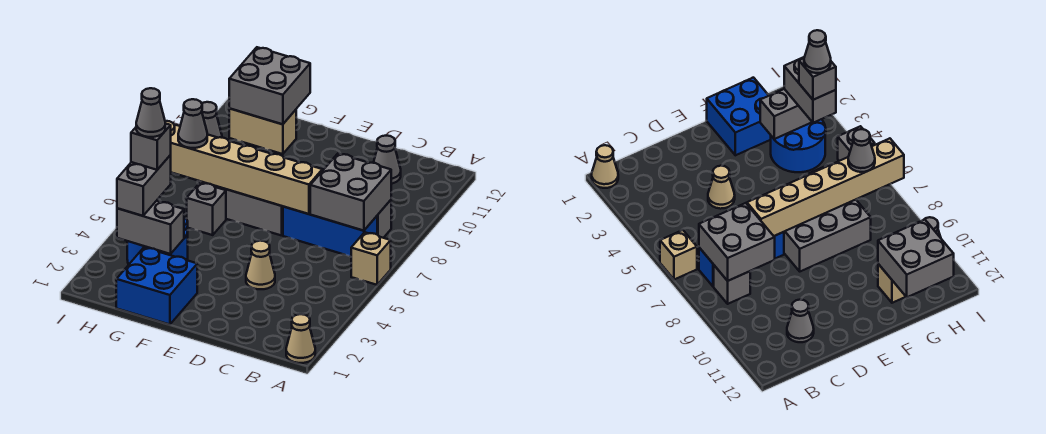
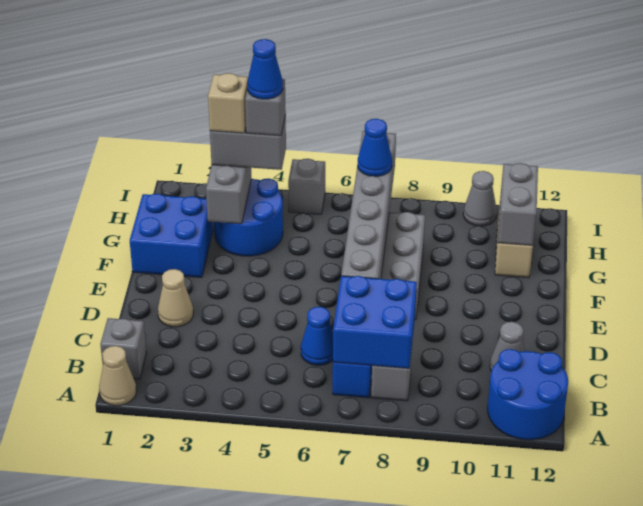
tan 1x1 brick [351,232,391,285] -> tan 1x1 brick moved to [208,73,248,133]
none -> blue 2x2 round brick [488,349,568,440]
grey 2x2 brick [310,154,391,231] -> blue 2x2 brick [333,276,417,368]
none -> blue 1x1 cone [301,307,333,365]
tan 1x1 cone [246,241,275,289] -> tan 1x1 cone moved to [158,269,193,327]
tan 1x6 brick [165,121,322,214] -> grey 1x6 brick [341,131,396,279]
grey 1x1 brick [187,183,226,235] -> grey 1x1 brick moved to [100,318,147,379]
grey 2x2 brick [229,47,310,124] -> grey 1x2 brick [498,163,538,245]
grey 1x1 cone [136,88,165,137] -> blue 1x1 cone [247,39,283,99]
grey 1x1 cone [178,99,207,148] -> blue 1x1 cone [358,119,392,176]

